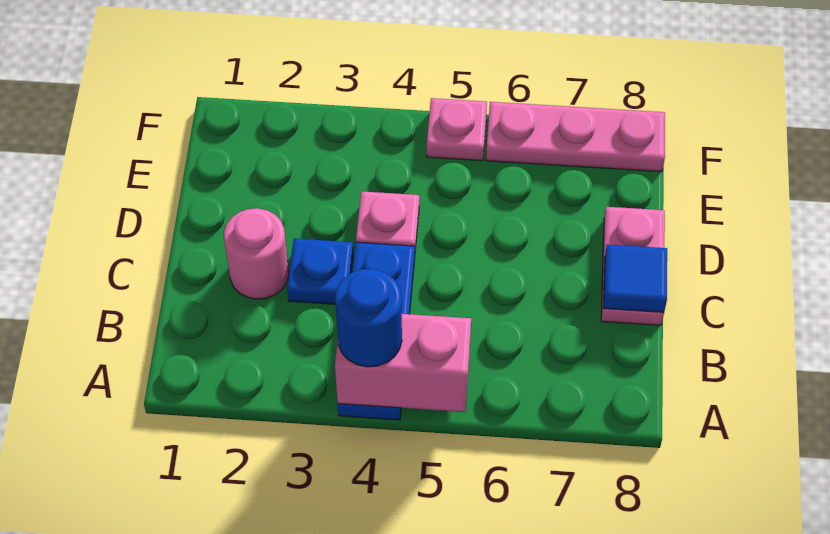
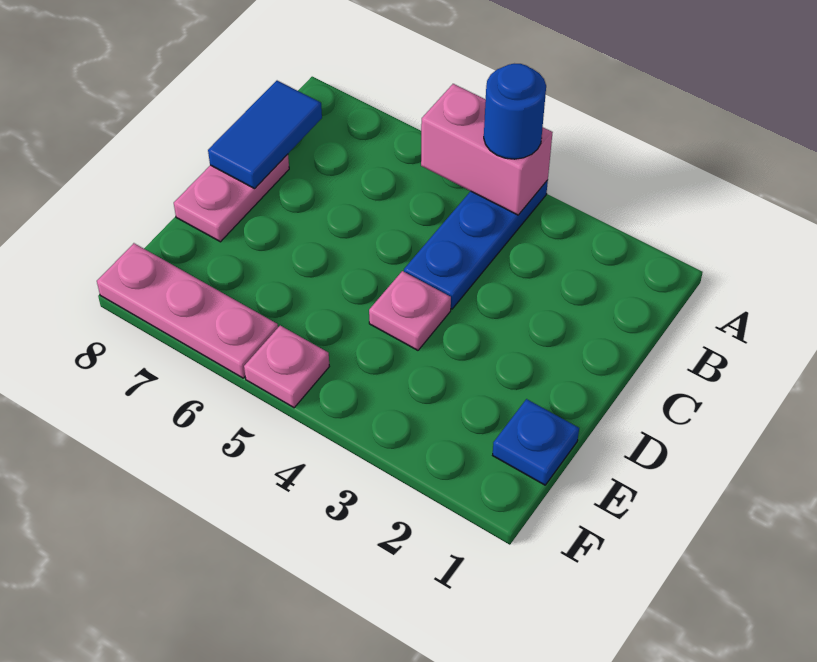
pink 1x1 round brick [224,208,289,299] -> none
blue 1x1 plate [287,238,353,304] -> blue 1x1 plate moved to [493,399,579,485]
blue 1x1 tile [603,244,667,312] -> blue 1x2 tile [208,81,322,189]

